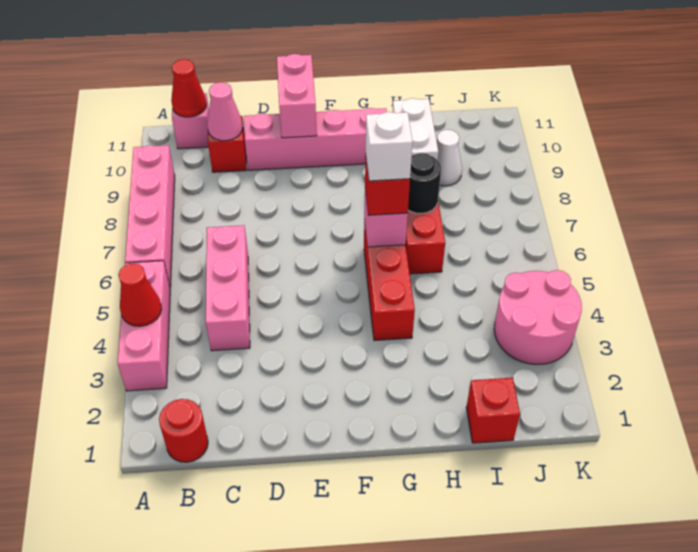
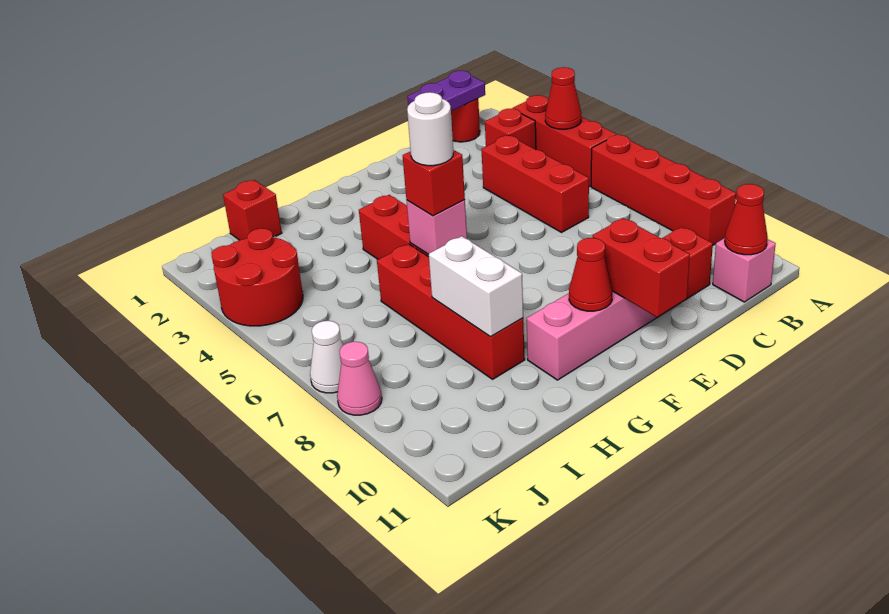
pink 1x3 brick [118,261,170,391] -> red 1x3 brick [512,95,616,186]
pink 1x4 brick [125,145,175,287] -> red 1x4 brick [591,135,736,245]
none -> purple 1x2 plate [407,71,485,111]
none -> red 1x1 brick [485,109,536,150]
pink 1x3 brick [206,225,250,351] -> red 1x3 brick [481,136,589,232]
pink 1x1 cone [207,82,243,141] -> pink 1x1 cone moved to [337,342,382,415]
pink 1x2 brick [277,54,317,138] -> red 1x2 brick [593,218,690,317]
none -> red 1x1 cone [569,238,612,311]
white 1x1 brick [366,112,413,181] -> white 1x1 round brick [407,92,453,166]
black 1x1 round brick [408,153,441,214] -> none
white 1x1 cone [437,130,462,186] -> white 1x1 cone moved to [310,321,343,393]
pink 2x2 round brick [494,270,582,364] -> red 2x2 round brick [211,228,303,326]

